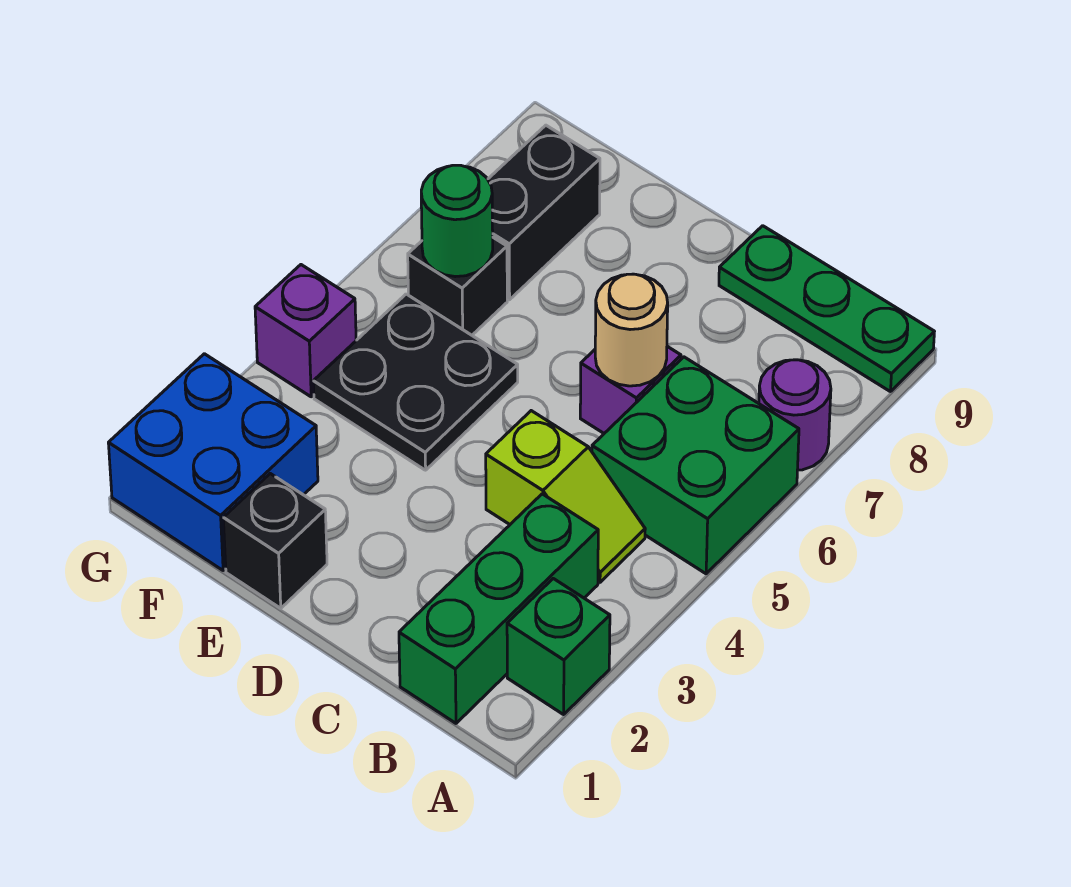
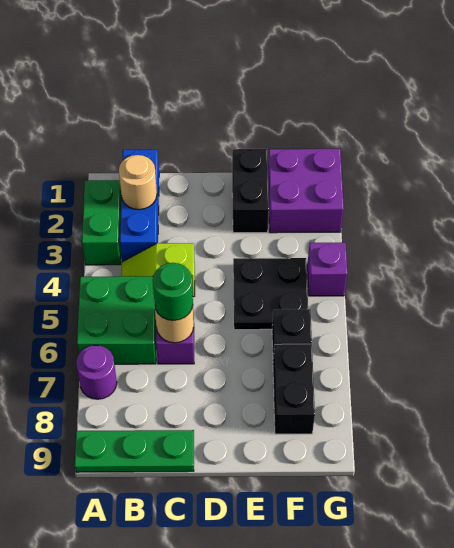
green 1x1 brick [507,579,610,715] -> green 1x2 brick [82,180,121,265]
green 1x3 brick [399,494,598,723] -> blue 1x3 brick [120,150,159,262]
none -> tan 1x1 round brick [119,155,157,210]
black 1x1 brick [223,474,327,608] -> black 1x2 brick [232,149,269,233]
blue 2x2 brick [108,354,318,570] -> purple 2x2 brick [268,149,344,233]
green 1x1 round brick [421,165,493,277] -> green 1x1 round brick moved to [153,263,193,320]

